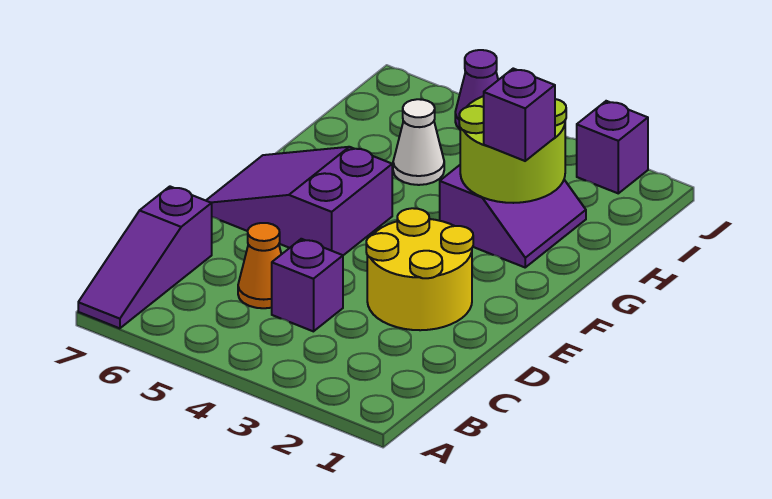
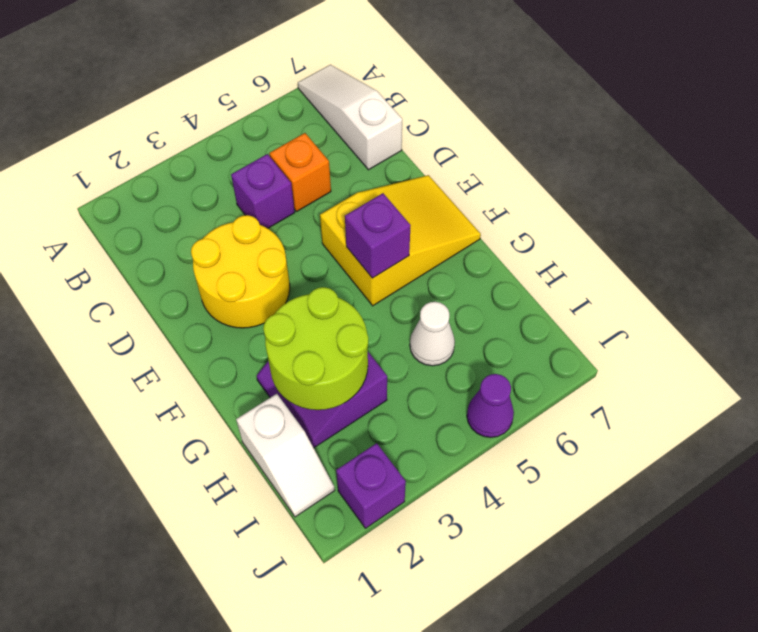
purple 1x3 slope [78,187,212,328] -> white 1x3 slope [298,65,402,170]
orange 1x1 cone [238,223,281,308] -> orange 1x1 brick [269,133,331,212]
purple 2x3 slope [206,147,392,255] -> yellow 2x3 slope [320,175,481,306]
purple 1x1 brick [484,69,555,161] -> purple 1x1 brick moved to [345,193,411,278]
none -> white 1x2 slope [236,394,335,517]

